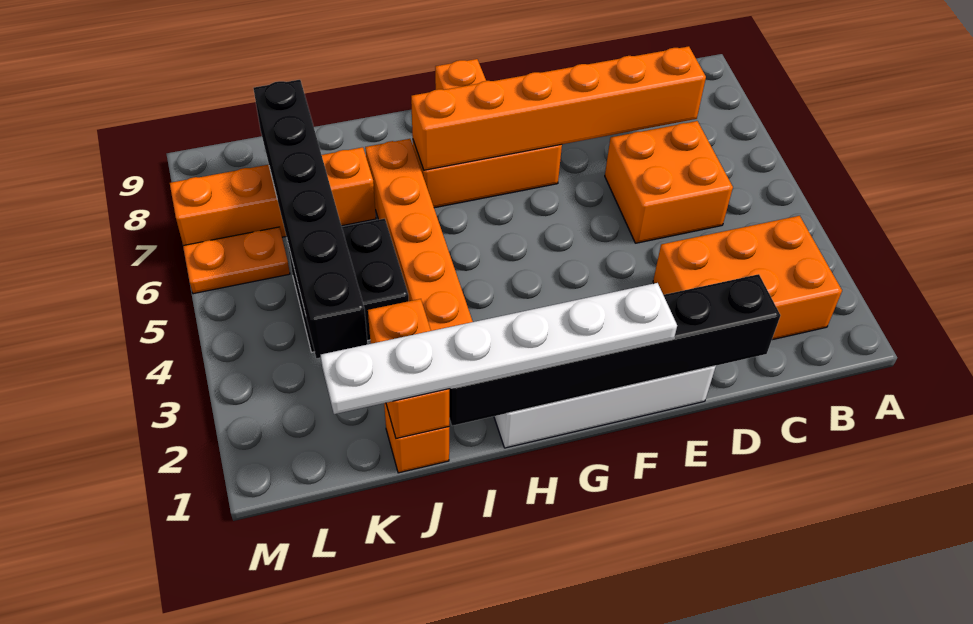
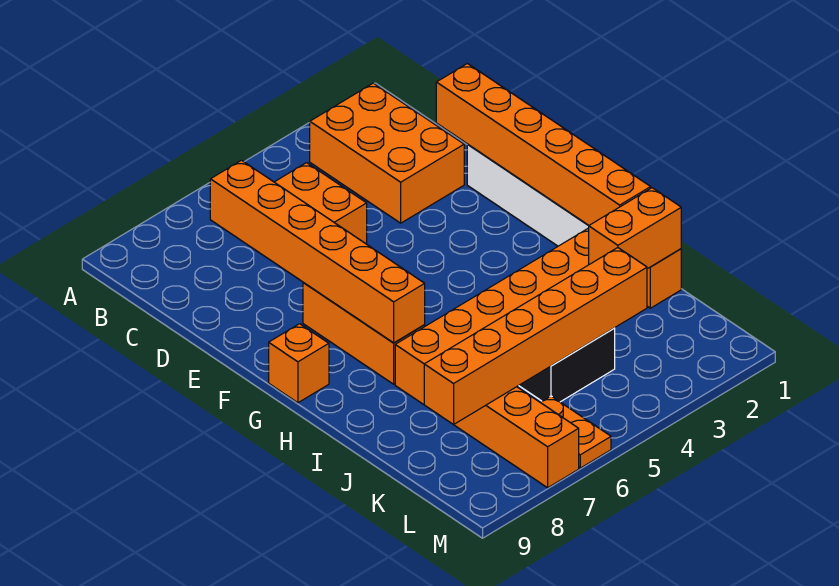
black 1x6 brick [449,274,780,426] -> orange 1x6 brick [436,64,651,226]
white 1x6 plate [321,283,677,414] -> none
black 1x6 brick [253,80,368,358] -> orange 1x6 brick [424,248,647,425]

